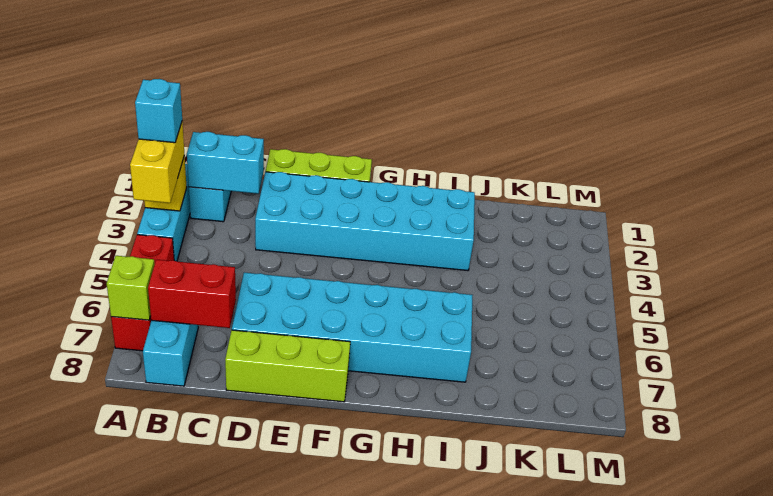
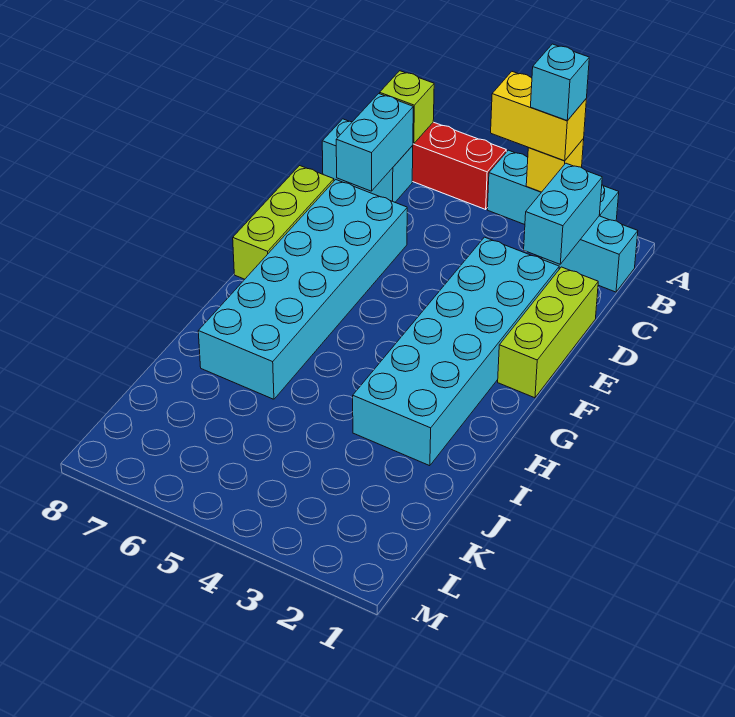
red 1x2 brick [148,260,236,328] -> cyan 1x2 brick [336,94,413,191]

